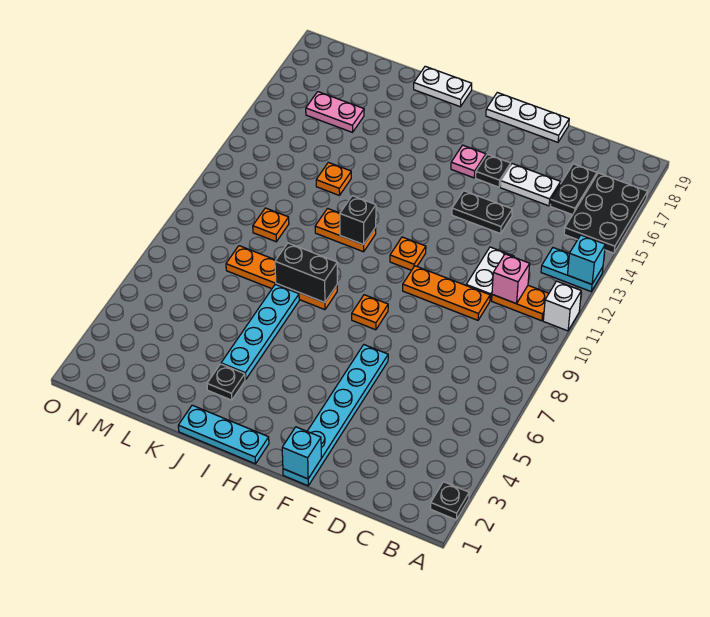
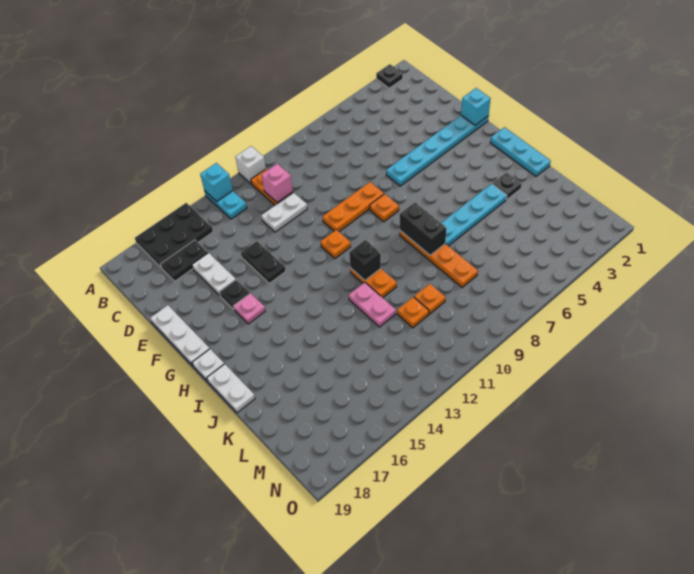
orange 1x3 plate [403,266,490,320] -> orange 1x3 plate turned to [323,182,384,232]
none -> white 1x1 plate [192,349,224,381]
orange 1x1 plate [316,162,351,195] -> orange 1x1 plate moved to [397,297,429,328]
pink 1x2 plate [306,92,364,132] -> pink 1x2 plate moved to [349,282,396,327]

